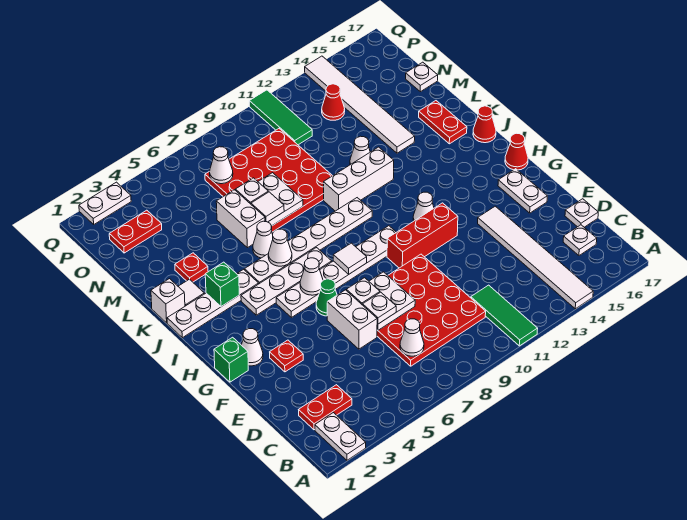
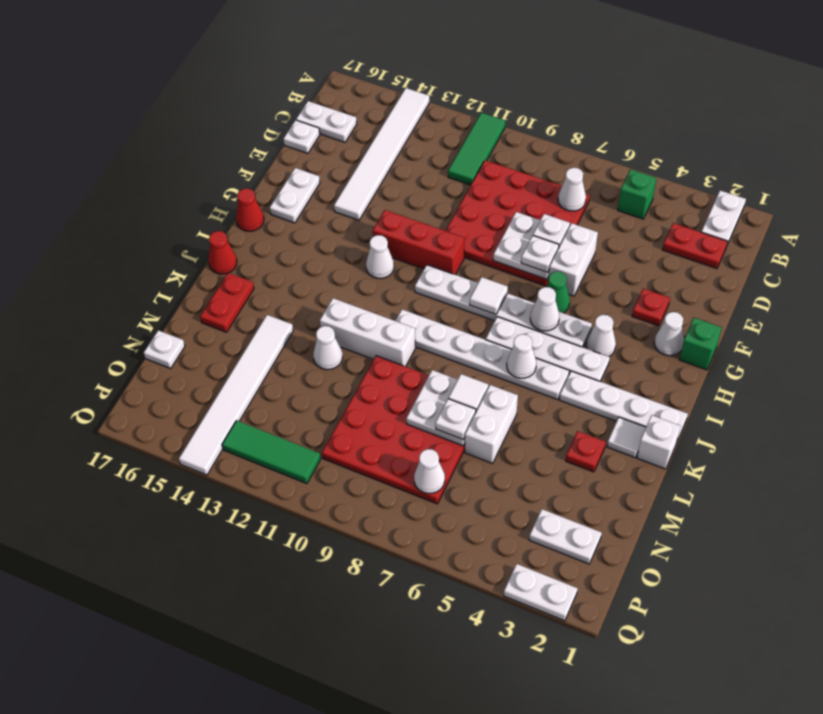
white 1x1 plate [563,225,597,255] -> white 1x2 plate [296,101,357,142]
green 1x1 brick [205,262,239,307] -> green 1x1 brick moved to [618,169,656,219]
white 1x1 cone [253,221,273,258] -> white 1x1 cone moved to [586,315,616,357]
red 1x2 plate [109,210,162,253] -> white 1x2 plate [529,509,602,564]
green 1x3 tile [249,90,312,145] -> green 1x3 tile turned to [222,420,321,484]
red 1x1 cone [322,84,345,120] -> none

